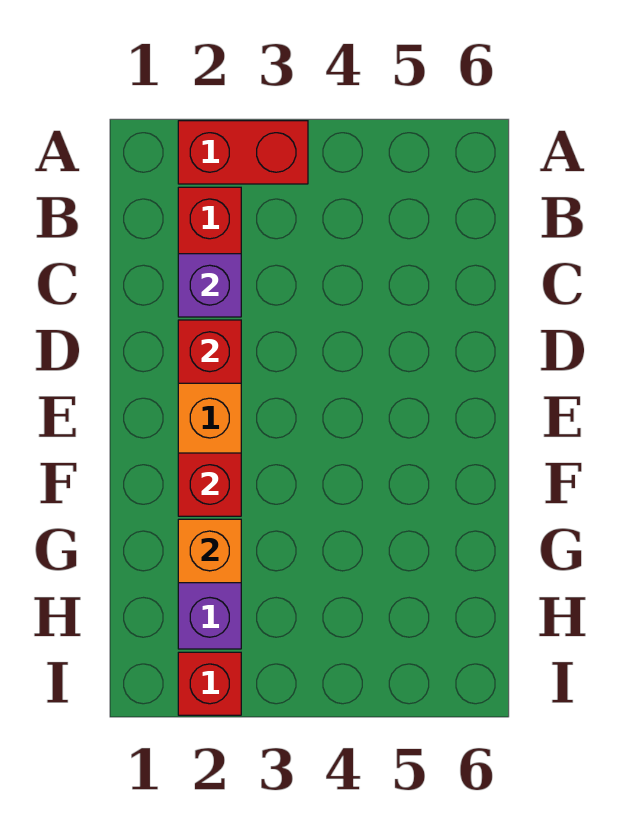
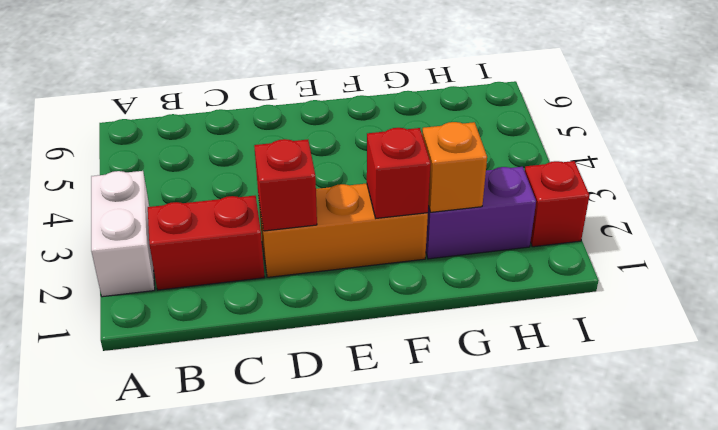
red 1x2 brick [178,121,308,184] -> white 1x2 brick [91,171,155,297]
purple 1x1 brick [178,254,241,317] -> none

